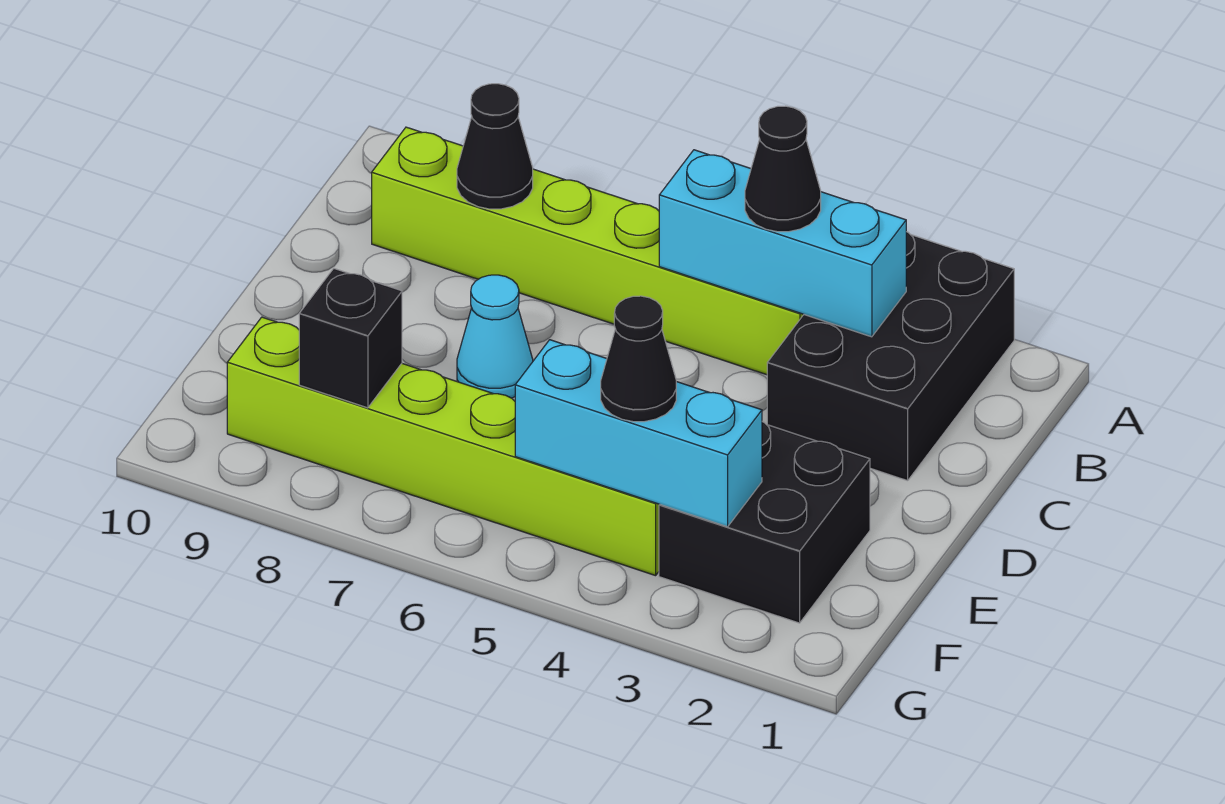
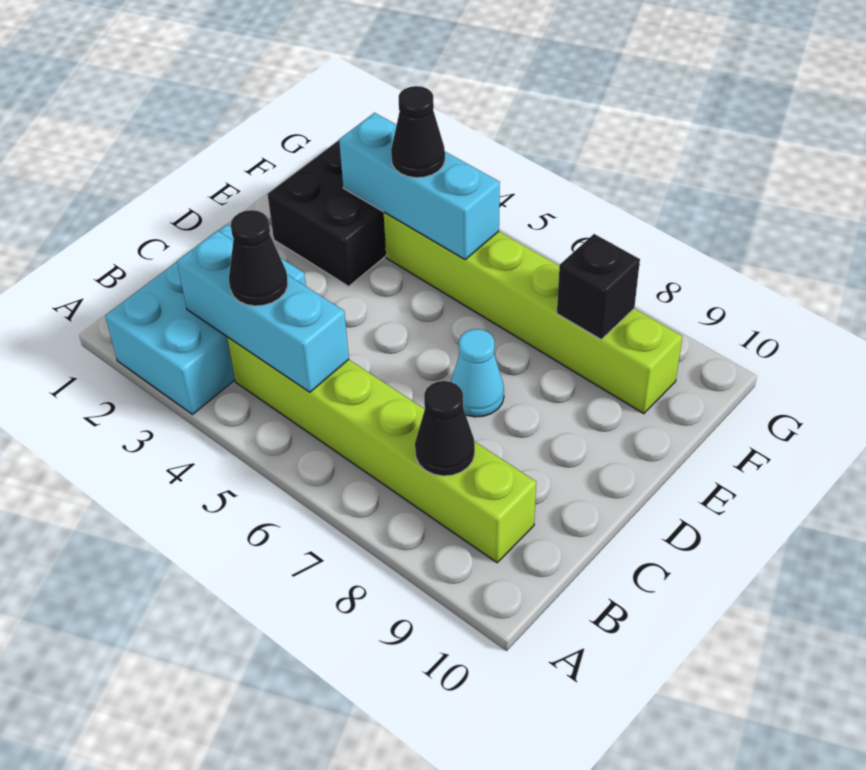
black 2x3 brick [767,232,1014,481] -> cyan 2x3 brick [105,224,306,415]

